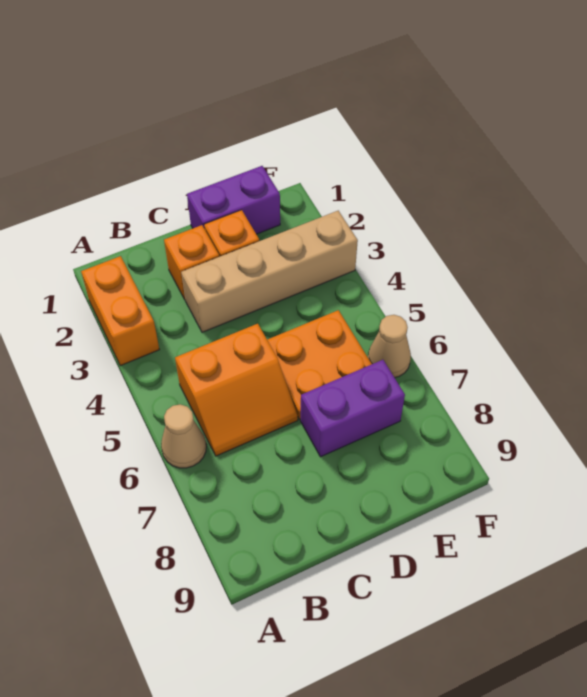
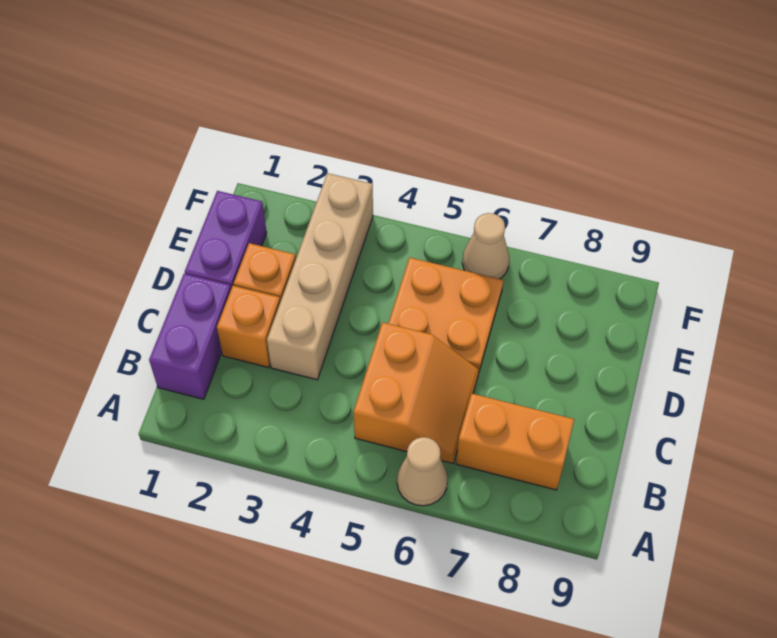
orange 1x2 brick [81,256,159,366] -> orange 1x2 brick moved to [456,394,574,490]
purple 1x2 brick [301,360,405,457] -> purple 1x2 brick moved to [149,274,231,399]

